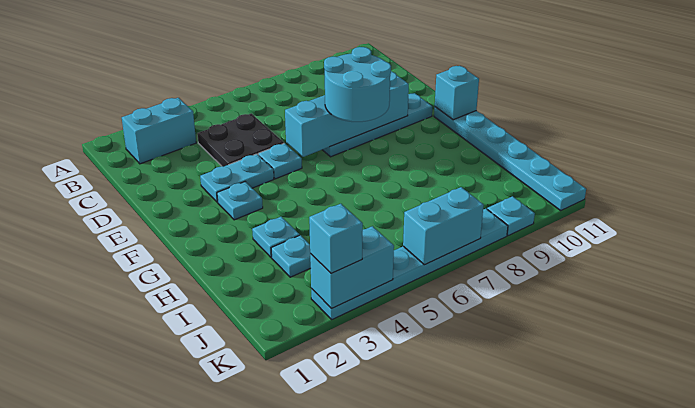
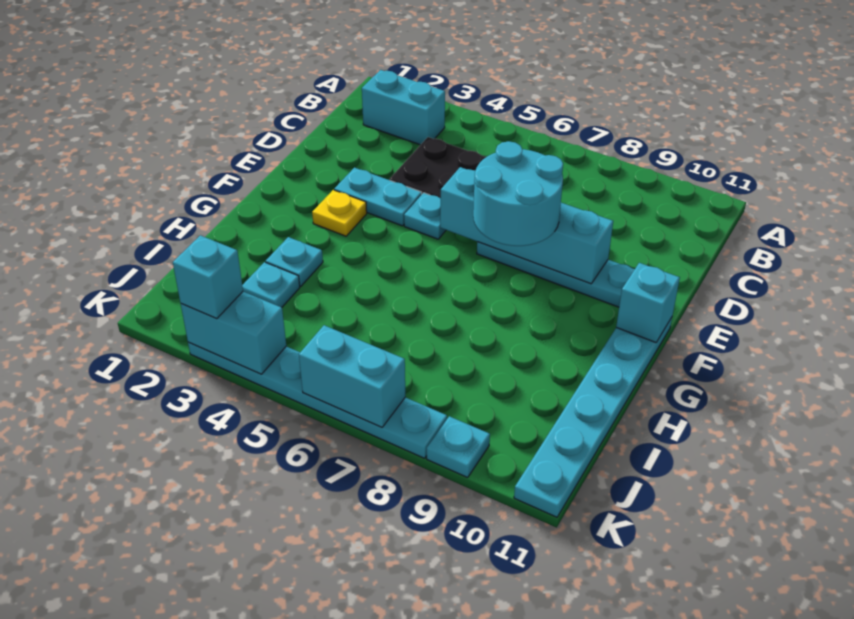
cyan 1x1 plate [217,182,263,220] -> yellow 1x1 plate [312,190,367,236]

